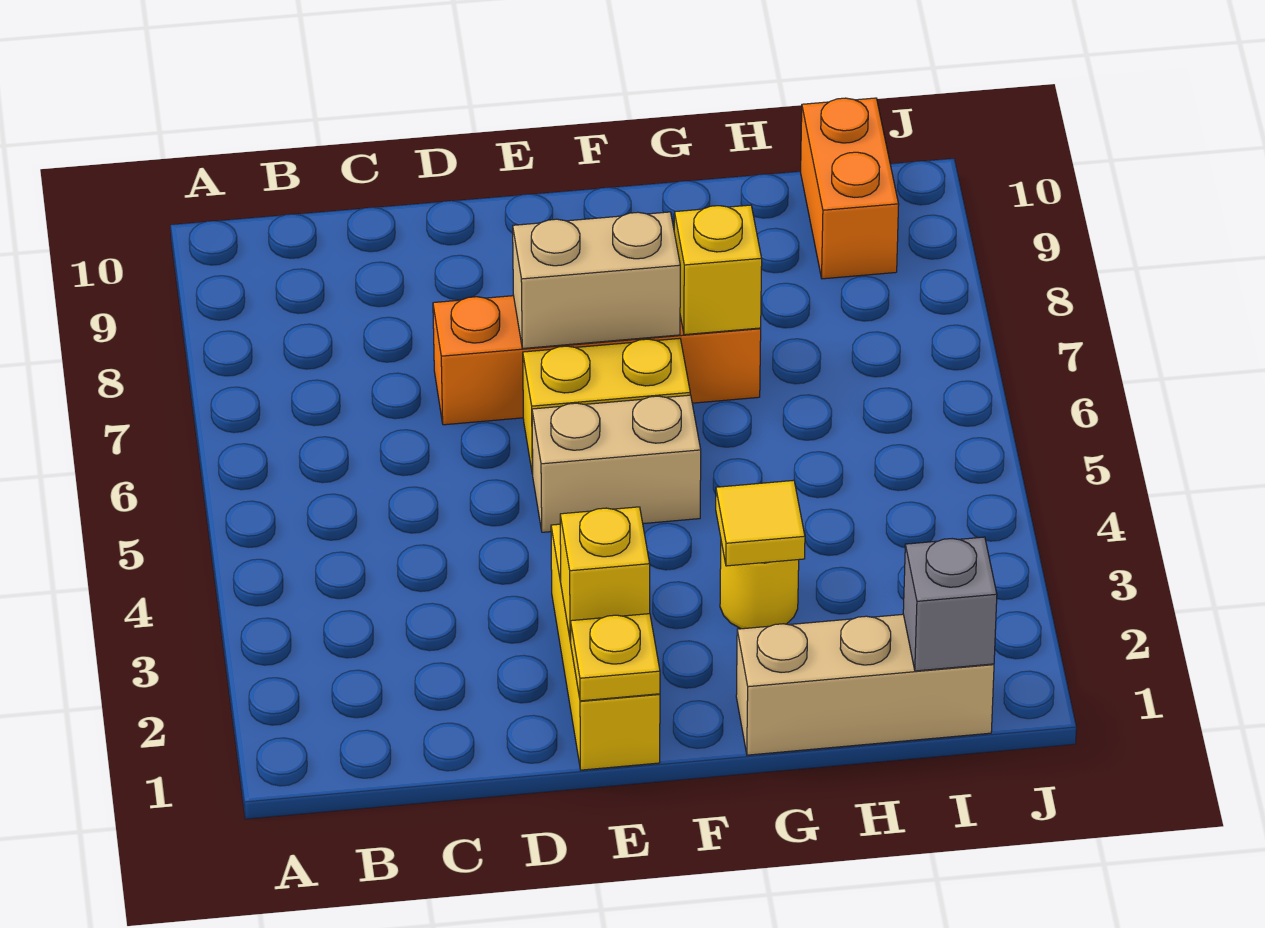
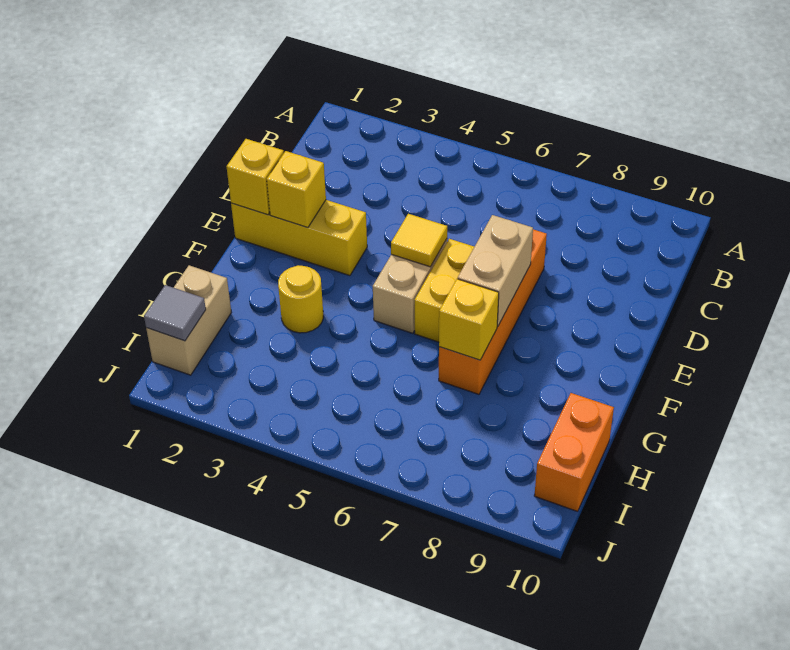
yellow 1x1 plate [570,614,660,701] -> yellow 1x1 brick [227,139,284,215]
tan 1x3 brick [736,614,994,755] -> tan 1x2 brick [146,265,231,375]
yellow 1x1 tile [716,480,805,566] -> yellow 1x1 tile moved to [391,214,447,267]
grey 1x1 brick [903,537,997,671] -> grey 1x1 tile [144,285,206,341]
orange 1x2 brick [801,98,899,279] -> orange 1x2 brick turned to [534,393,614,511]

